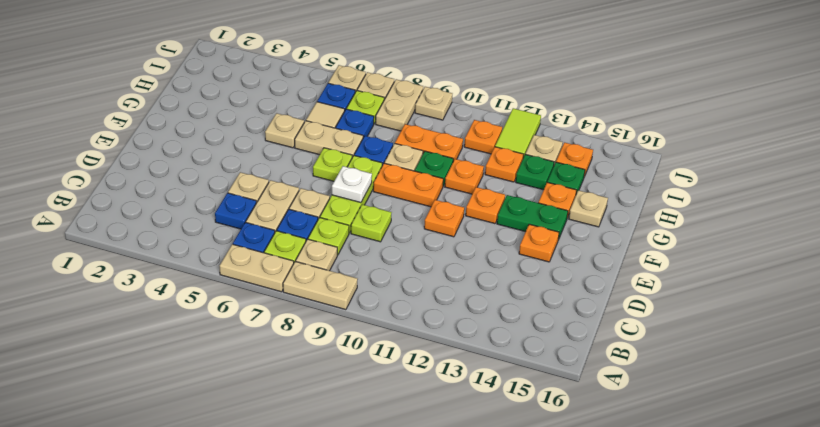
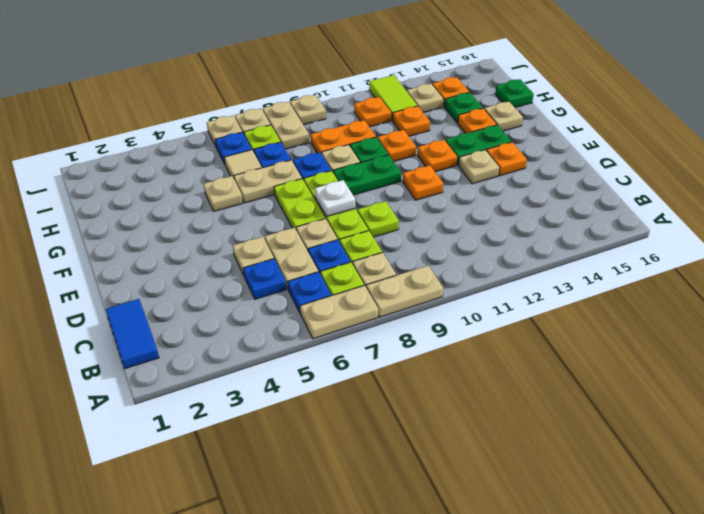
none -> blue 1x2 tile [106,299,159,369]
none -> tan 1x1 plate [459,150,499,184]
lime 1x1 plate [313,148,352,181] -> lime 1x2 plate [274,179,325,229]
orange 1x2 plate [373,163,443,207] -> green 1x2 plate [333,155,401,195]
green 1x1 plate [516,154,554,190] -> green 1x1 plate moved to [495,79,534,107]

